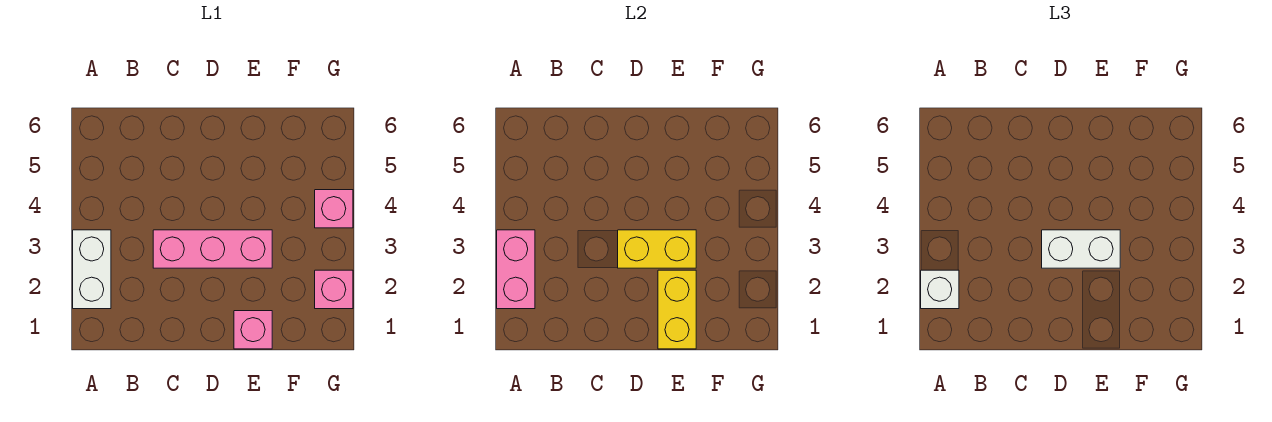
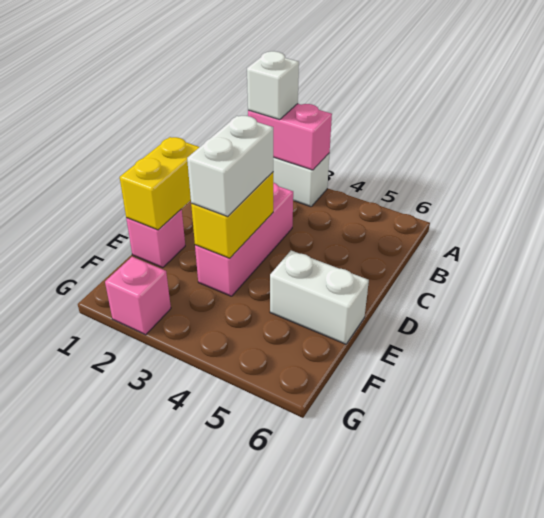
yellow 1x2 brick [658,270,696,349] -> yellow 1x2 brick turned to [120,137,199,230]
none -> white 1x2 brick [270,251,369,344]
pink 1x1 brick [315,190,353,228] -> none

